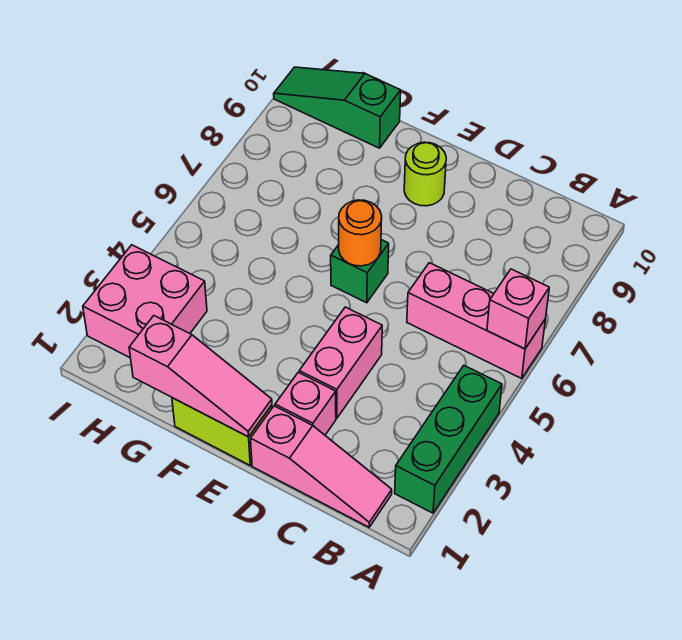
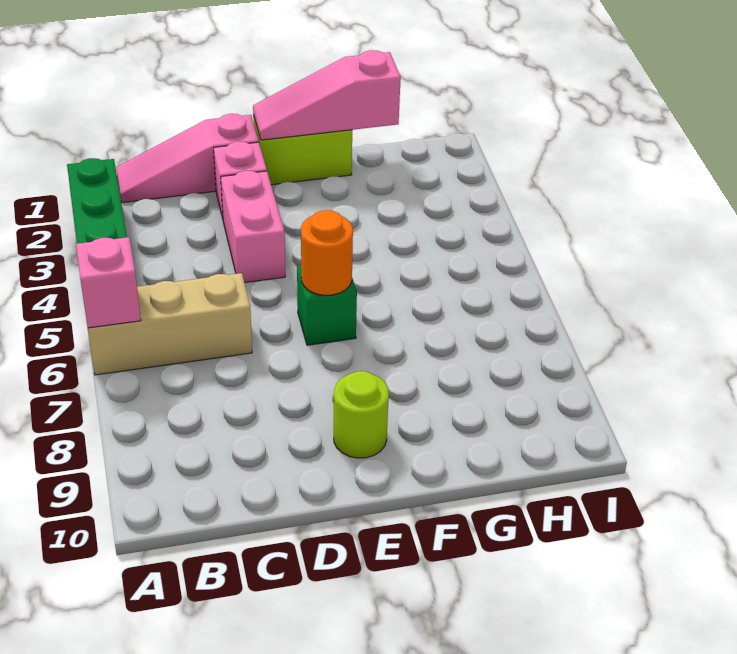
pink 1x3 brick [407,263,545,378] -> tan 1x3 brick [88,273,252,375]
green 1x3 slope [274,67,401,148] -> none
pink 2x2 brick [83,245,207,358] -> none

